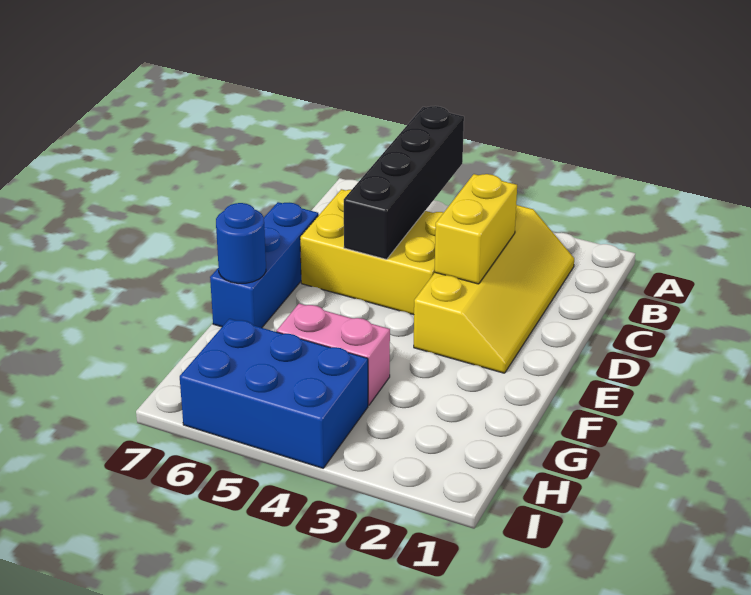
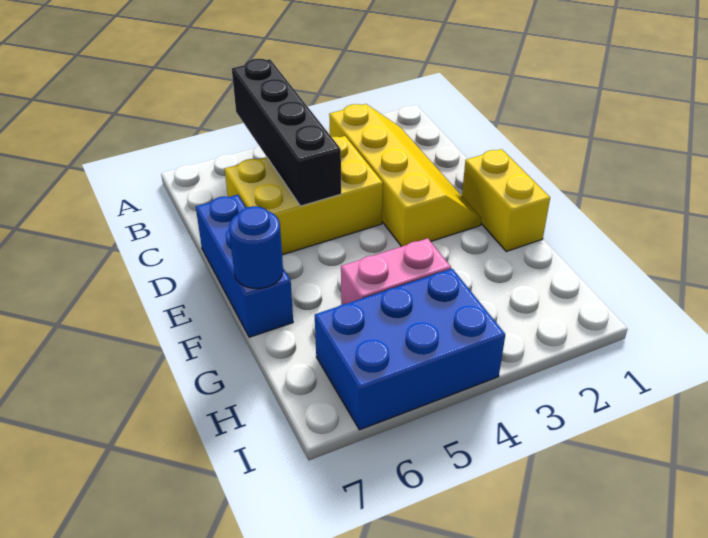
yellow 1x2 brick [435,174,517,284] -> yellow 1x2 brick moved to [462,149,550,251]

